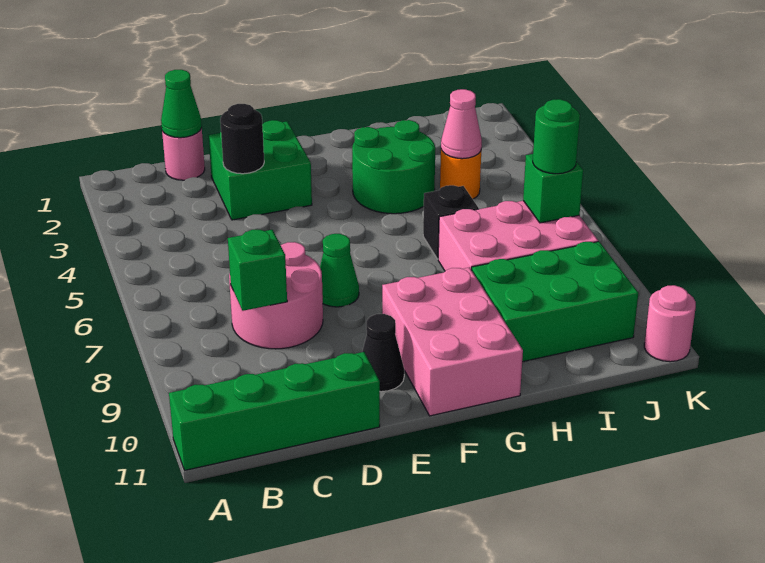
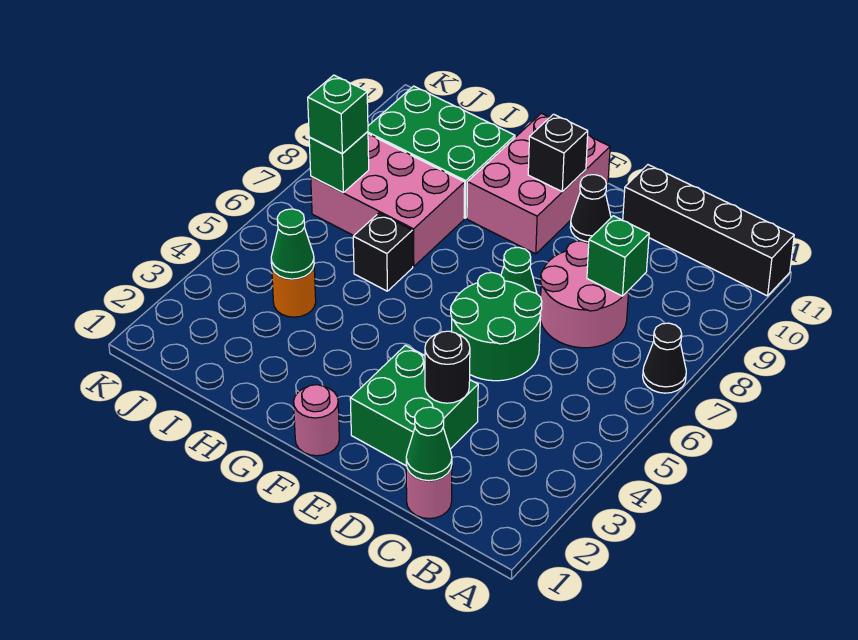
none -> black 1x1 cone [643,323,686,393]
green 1x4 brick [169,352,380,470] -> black 1x4 brick [623,165,794,296]
none -> black 1x1 brick [528,114,588,192]
green 2x2 round brick [352,120,435,214] -> green 2x2 round brick moved to [451,273,542,381]
pink 1x1 cone [441,89,482,159] -> green 1x1 cone [271,209,314,279]
green 1x1 round brick [533,99,580,174] -> green 1x1 brick [308,75,368,154]
pink 1x1 round brick [644,285,696,362] -> pink 1x1 round brick moved to [294,385,339,456]

